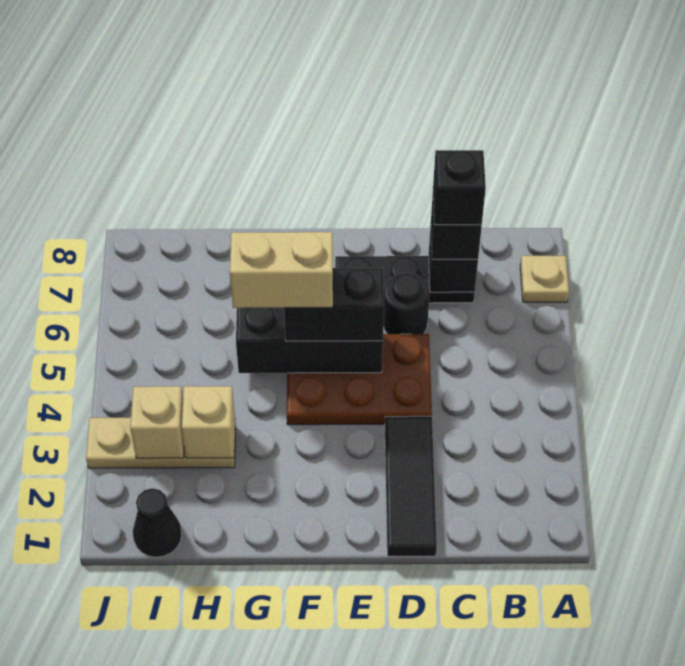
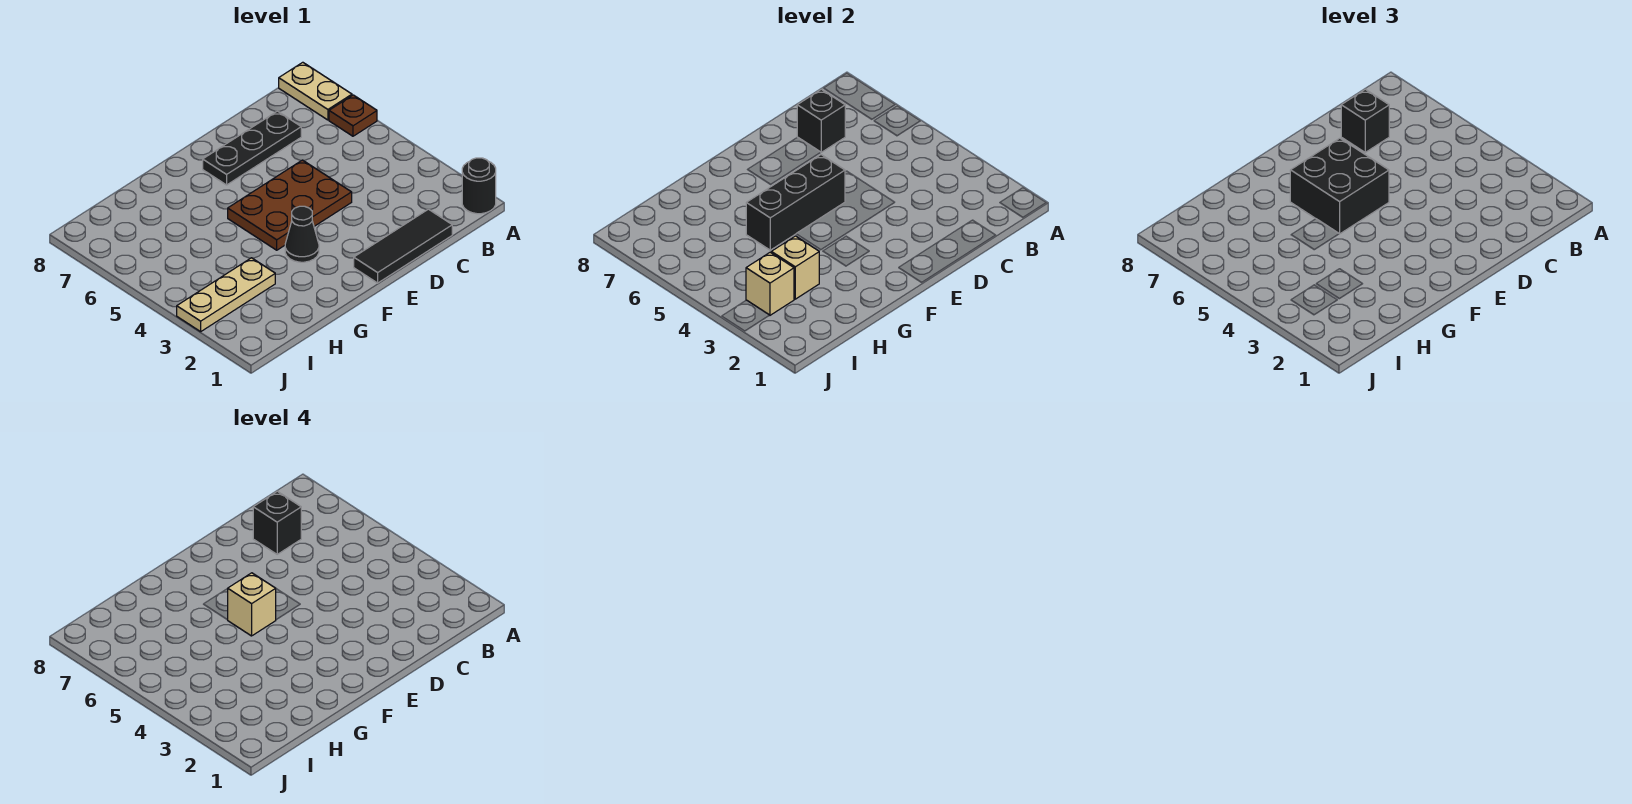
none -> brown 1x1 plate [329,95,377,136]
tan 1x1 plate [520,255,569,302] -> tan 1x2 plate [279,62,352,120]
black 1x3 tile [385,416,437,556] -> black 1x3 tile turned to [354,209,452,283]
black 1x1 round brick [383,273,430,334] -> black 1x1 round brick moved to [462,158,496,214]
black 1x2 brick [284,268,384,341] -> black 2x2 brick [1290,138,1389,234]
tan 1x2 brick [230,232,333,308] -> tan 1x1 brick [228,573,276,636]
black 1x1 cone [133,488,182,557] -> black 1x1 cone moved to [285,206,319,262]

